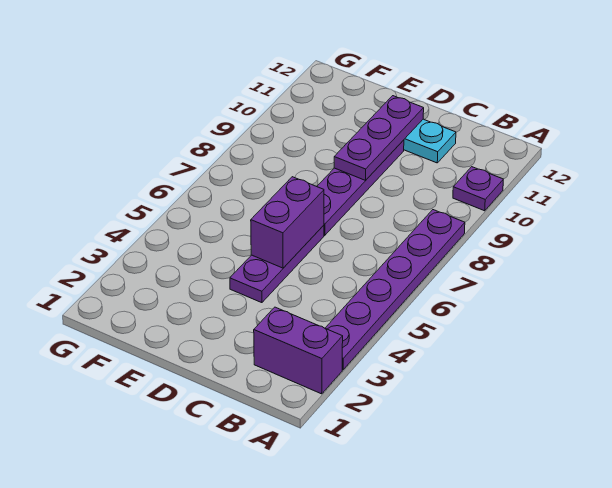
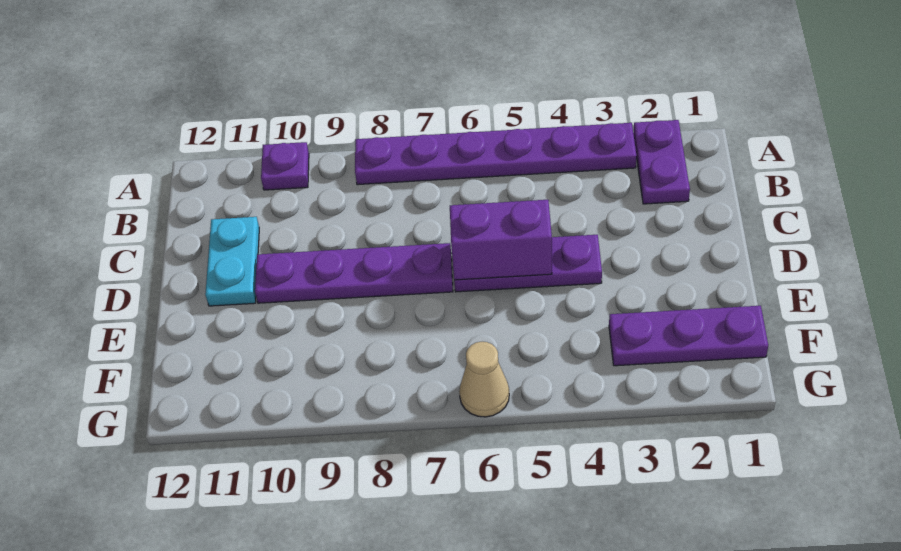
purple 1x2 brick [254,307,343,394] -> purple 1x2 plate [633,120,690,204]
purple 1x3 plate [334,96,424,180] -> purple 1x3 plate moved to [609,306,768,366]
none -> tan 1x1 cone [459,342,509,417]

